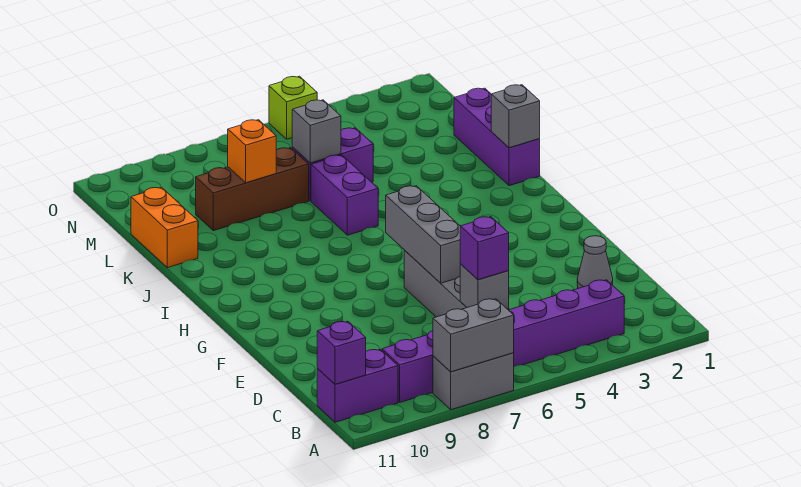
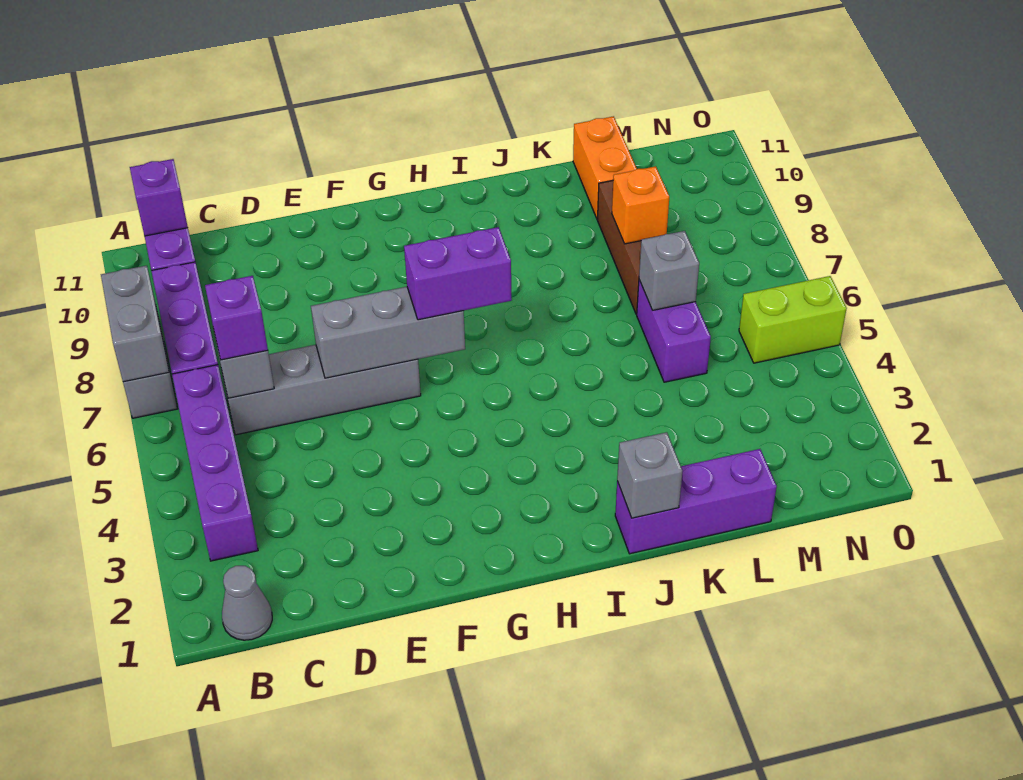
grey 1x1 cone [577,236,613,288] -> grey 1x1 cone moved to [222,566,272,640]
purple 1x2 brick [311,155,378,235] -> purple 1x2 brick moved to [404,227,512,320]
orange 1x2 brick [131,187,198,268] -> orange 1x2 brick turned to [573,116,637,219]
lime 1x1 brick [269,76,317,139] -> lime 1x2 brick [739,276,847,363]

